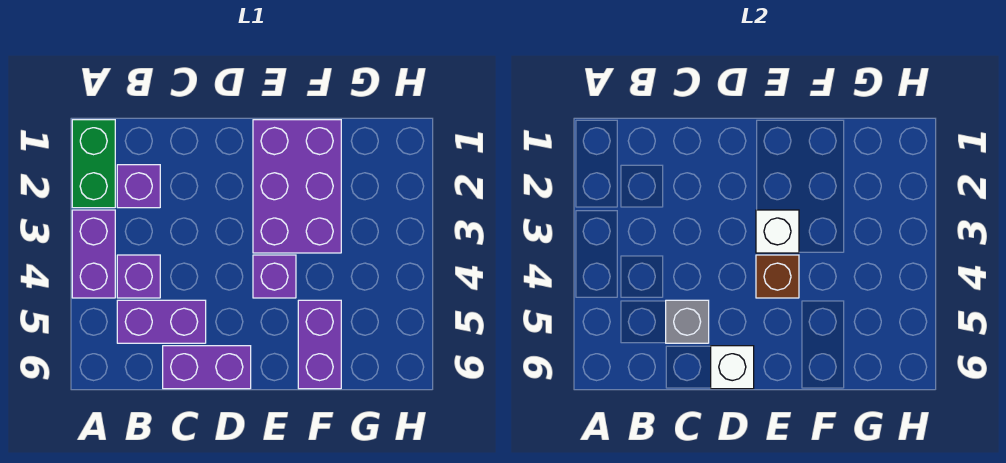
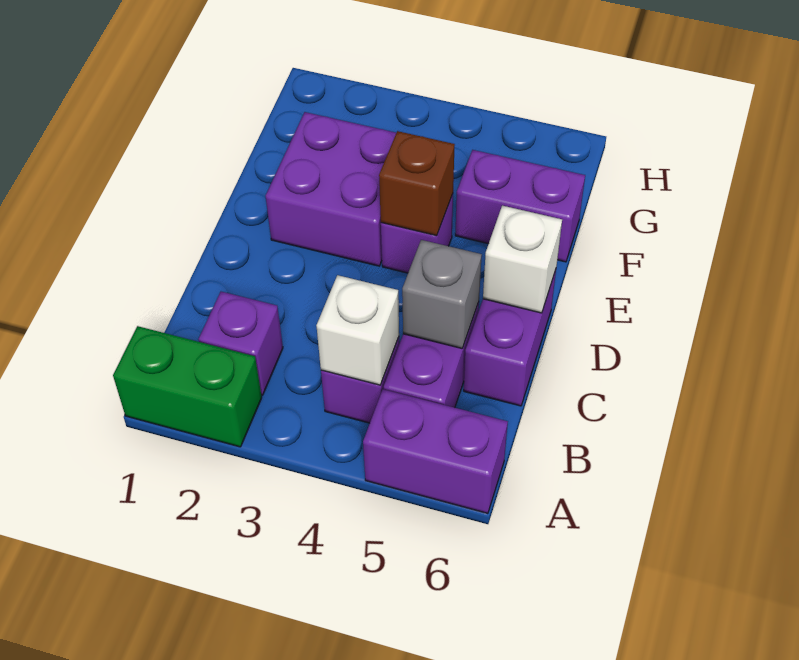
purple 1x2 brick [72,210,115,298] -> purple 1x2 brick moved to [363,389,508,513]
purple 2x3 brick [253,120,341,253] -> purple 2x2 brick [266,112,396,266]
white 1x1 brick [756,210,799,253] -> white 1x1 brick moved to [316,275,399,385]

